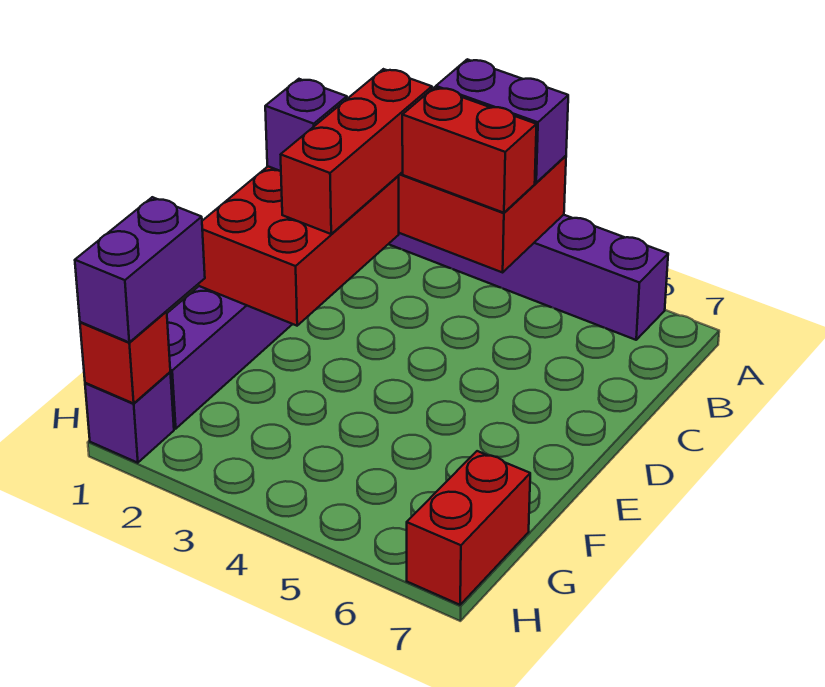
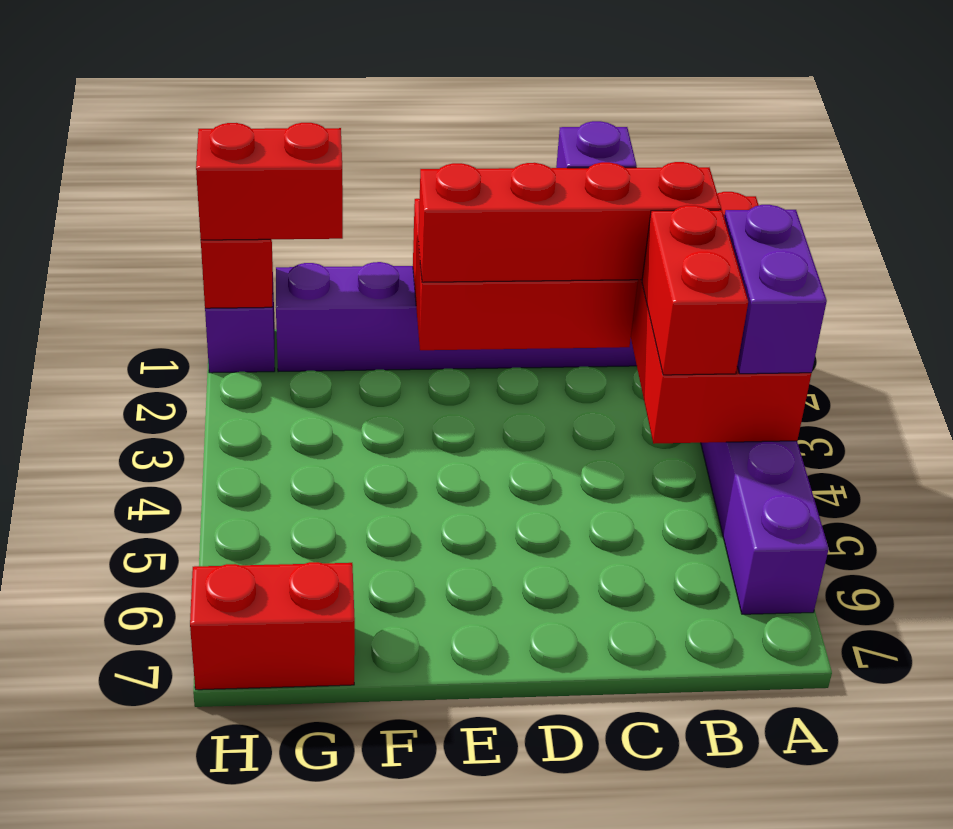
red 1x3 brick [281,69,432,234] -> red 1x4 brick [418,162,721,282]
purple 1x2 brick [75,197,205,342] -> red 1x2 brick [196,123,343,240]

